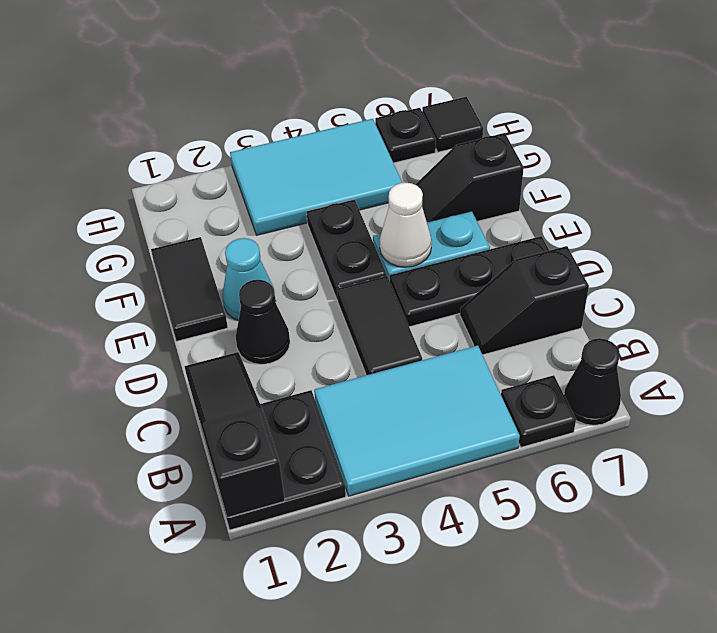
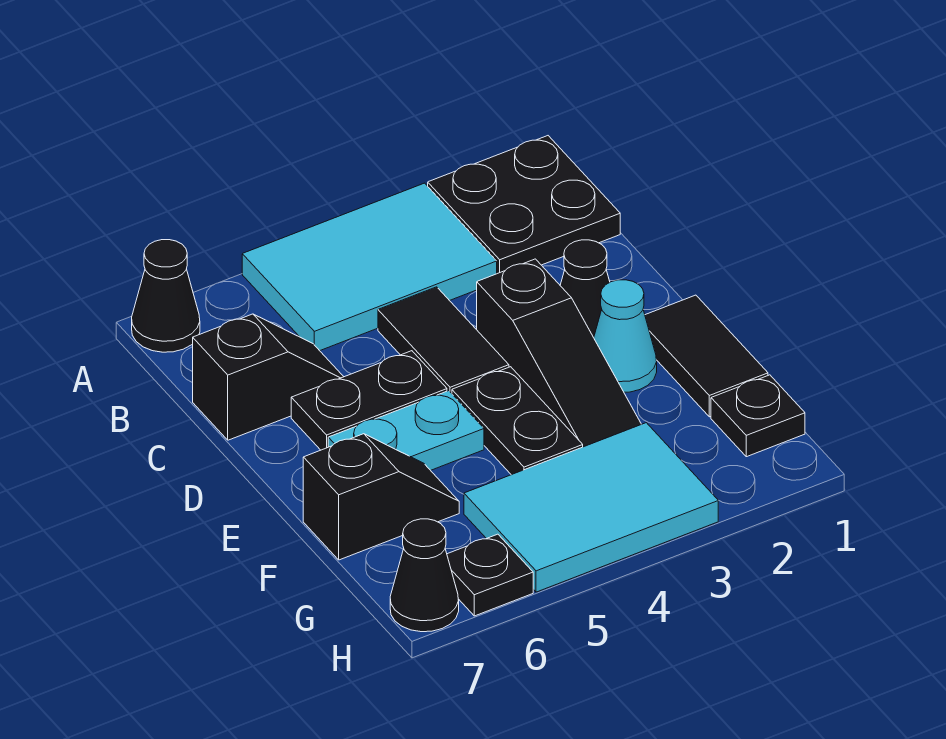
black 1x3 slope [184,352,285,518] -> black 1x3 slope moved to [477,259,641,447]
black 1x1 plate [501,375,576,447] -> black 1x1 plate moved to [711,375,805,457]
black 1x3 plate [390,236,549,327] -> black 1x2 plate [291,351,447,450]
white 1x1 cone [380,183,432,267] -> none
black 1x1 tile [422,97,483,152] -> black 1x1 cone [390,519,459,632]

